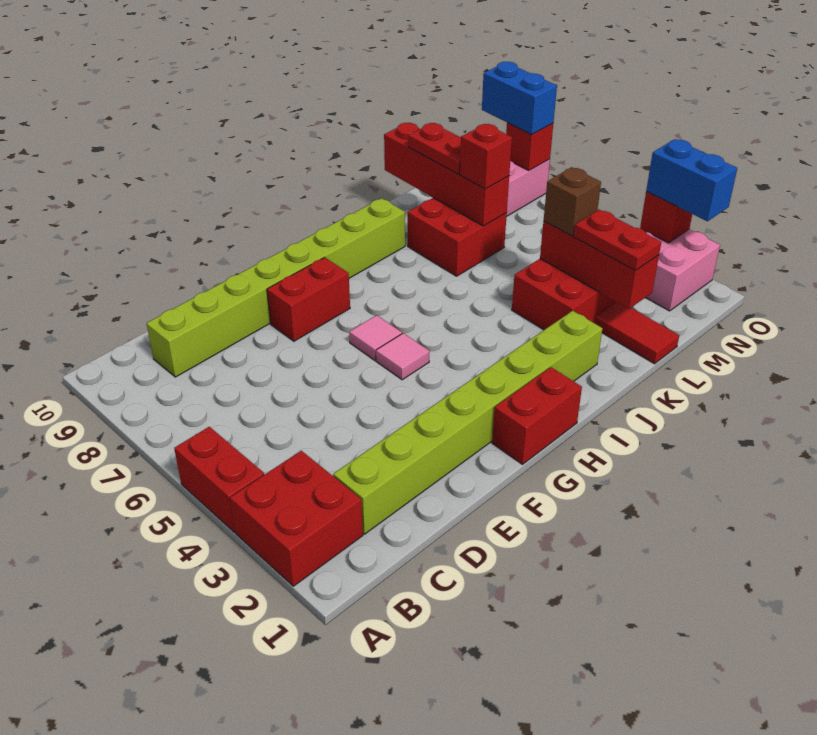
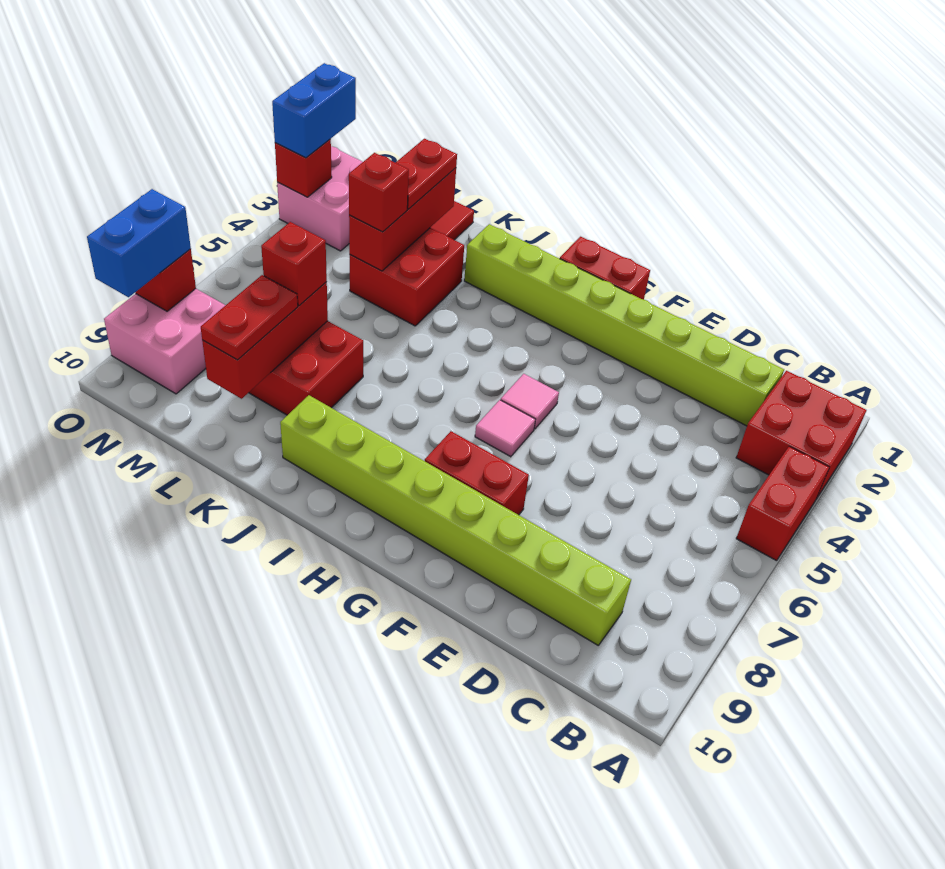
brown 1x1 brick [544,167,601,236] -> red 1x1 brick [349,153,409,232]
red 1x4 brick [384,123,509,226] -> red 1x3 brick [202,282,328,399]

